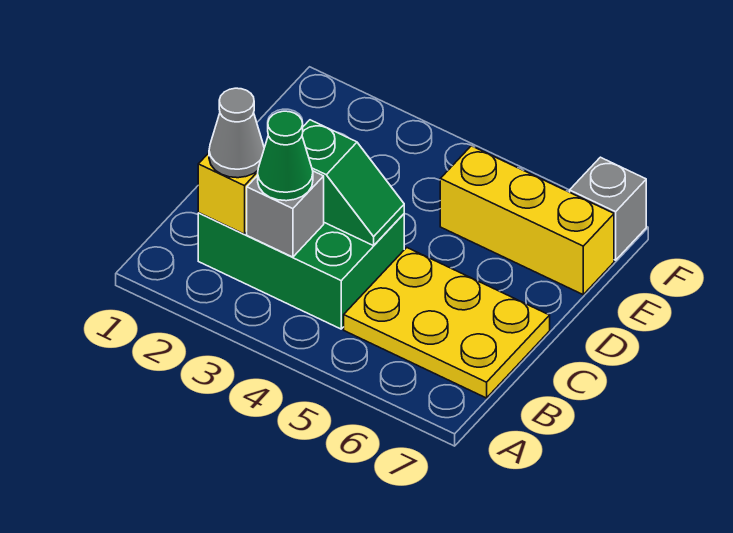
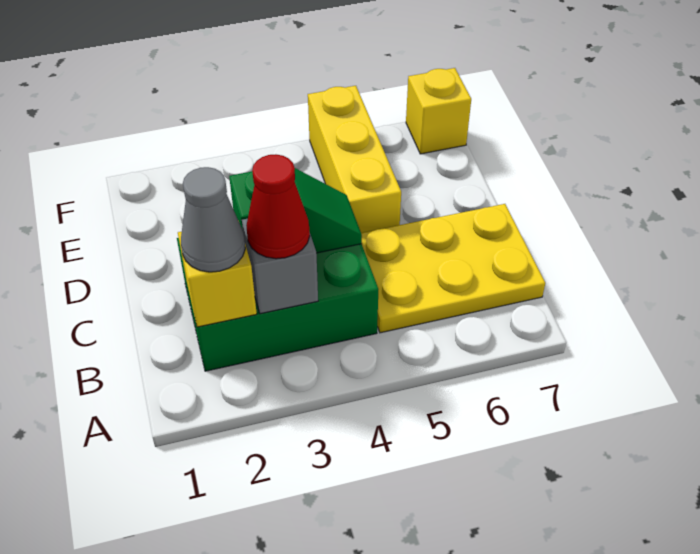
green 1x1 cone [258,111,313,201] -> red 1x1 cone [246,154,310,259]
yellow 1x3 brick [440,146,614,294] -> yellow 1x3 brick turned to [308,86,401,233]
grey 1x1 brick [570,157,646,260] -> yellow 1x1 brick [406,68,471,154]

